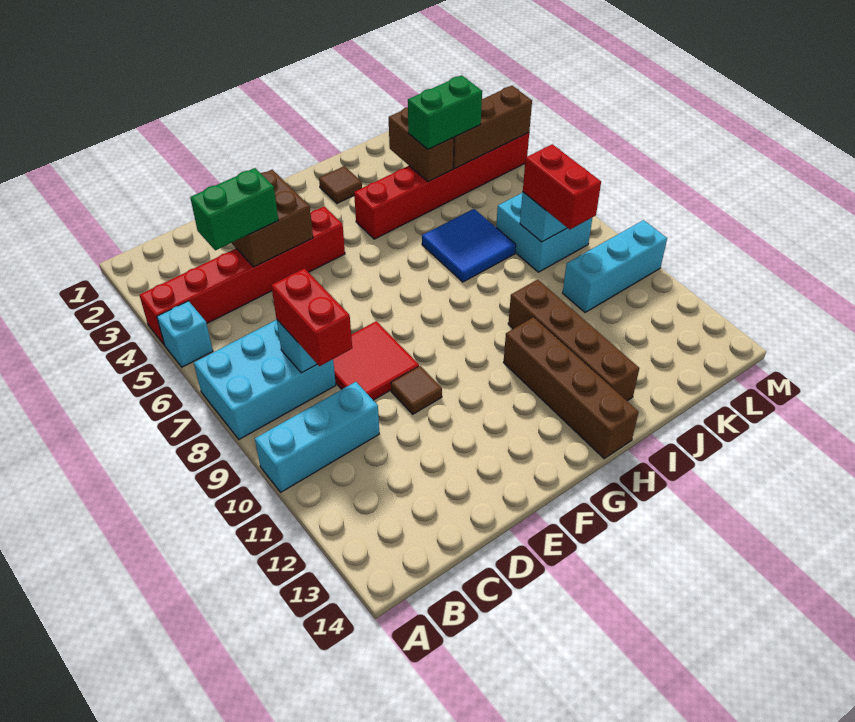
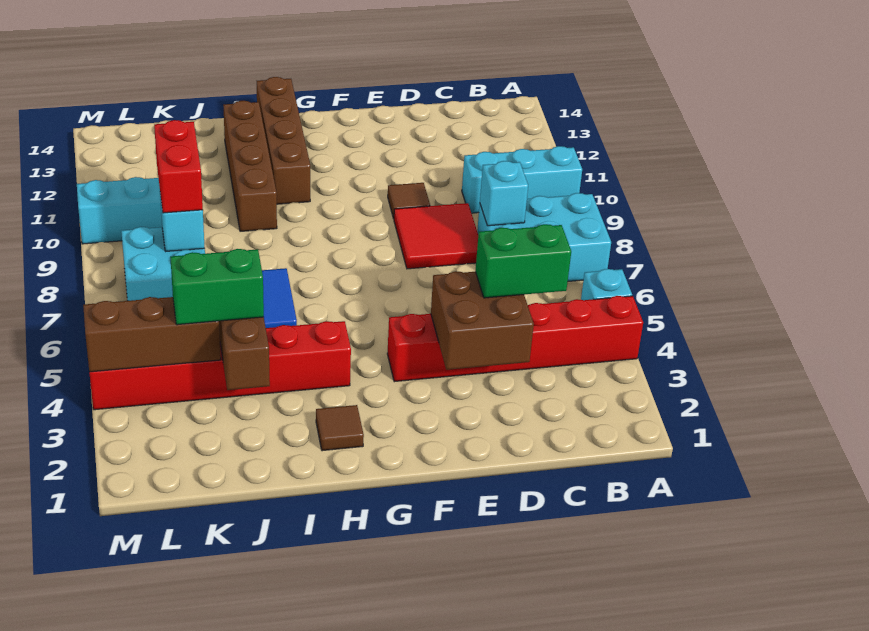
red 1x2 brick [271,268,352,366] -> none

